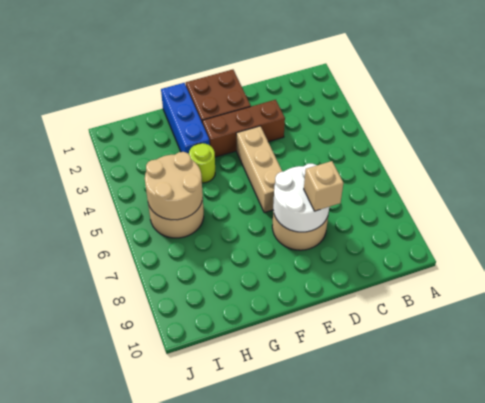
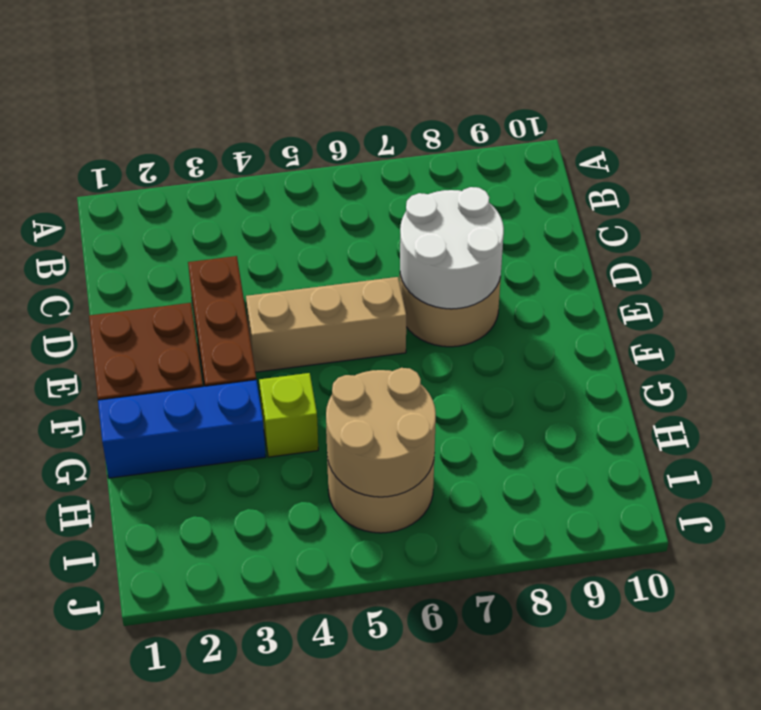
tan 1x1 brick [304,161,343,211] -> none
lime 1x1 round brick [189,143,215,183] -> lime 1x1 brick [259,373,318,457]

